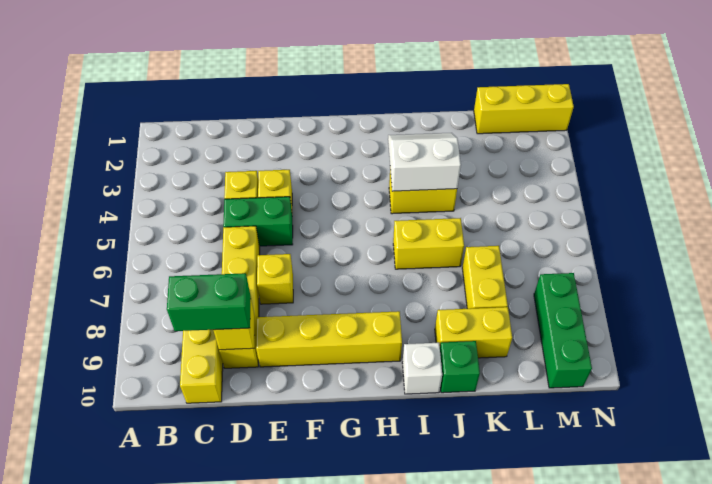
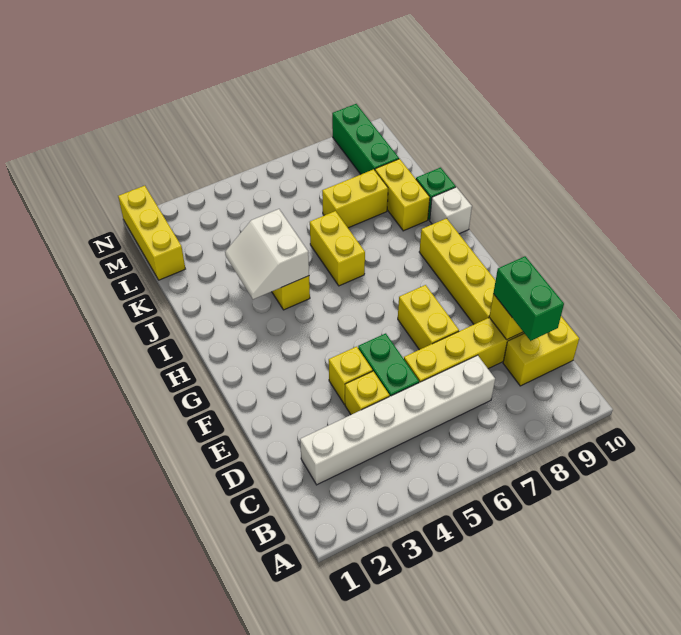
none -> white 1x6 brick [300,355,495,485]
yellow 1x1 brick [257,254,293,304] -> yellow 1x2 brick [398,285,459,350]
green 1x3 brick [534,273,592,388] -> green 1x3 brick turned to [332,104,399,174]

